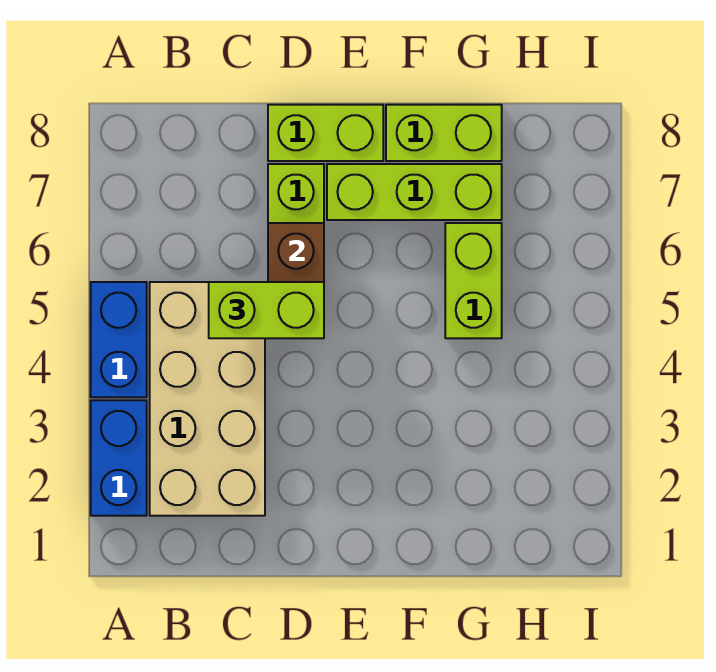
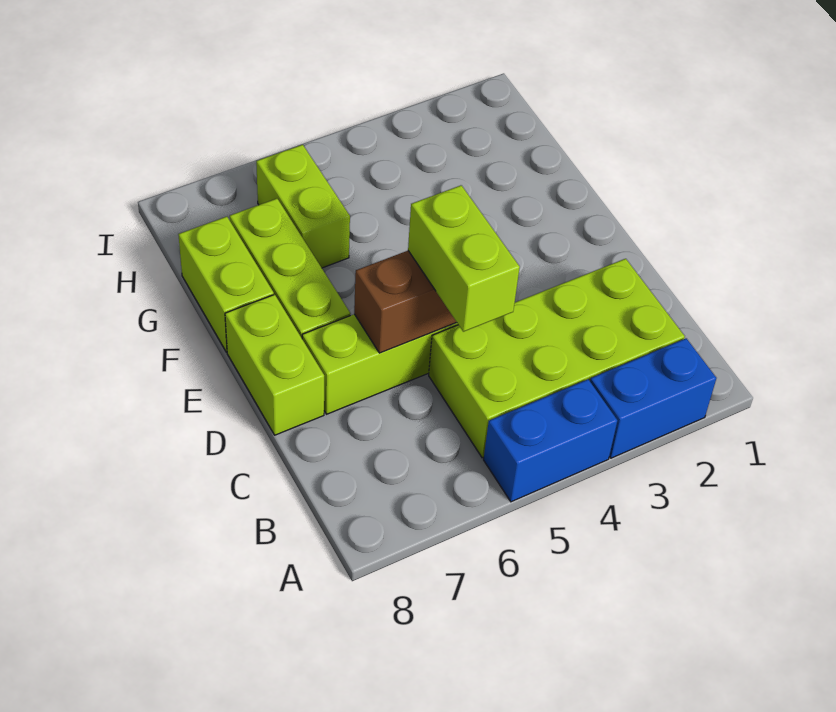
tan 2x4 brick [150,282,265,516] -> lime 2x4 brick [429,259,685,458]
lime 1x2 brick [445,223,502,338] -> lime 1x2 brick turned to [256,145,350,268]

